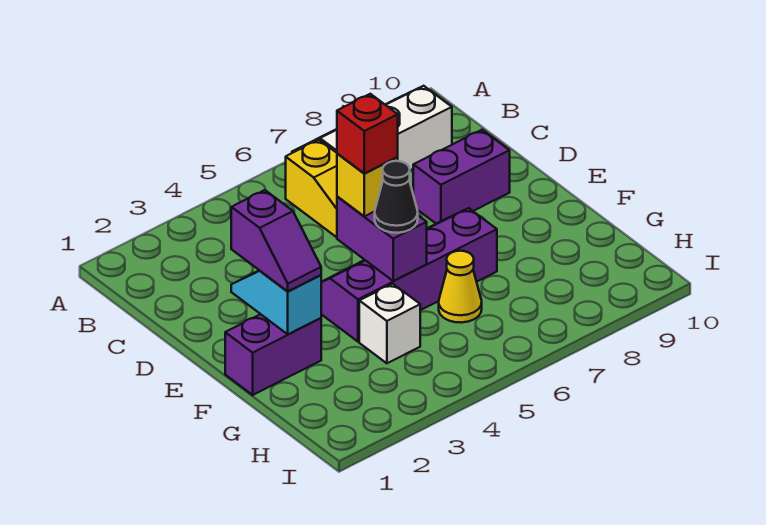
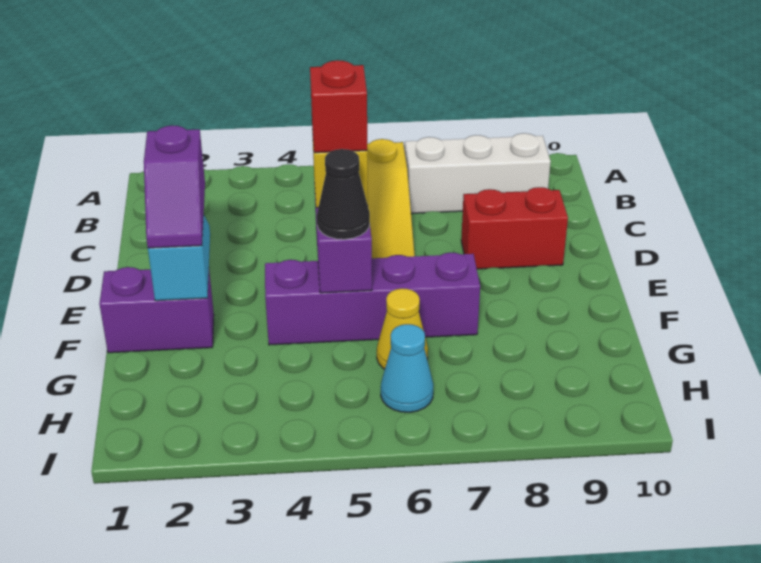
purple 1x2 brick [413,130,510,224] -> red 1x2 brick [461,187,568,269]
white 1x1 brick [359,284,420,363] -> none
none -> cyan 1x1 cone [381,324,434,412]

